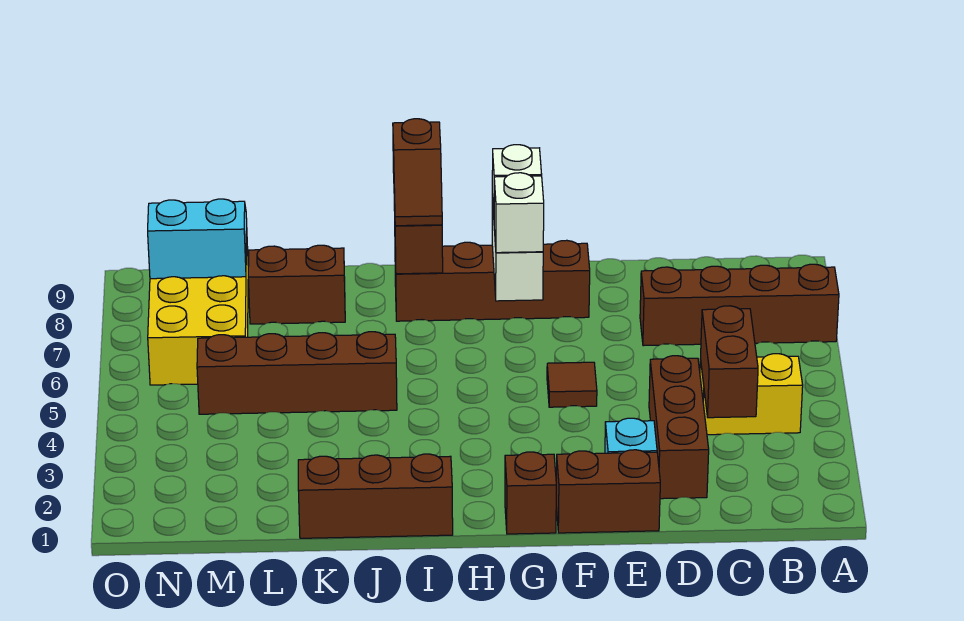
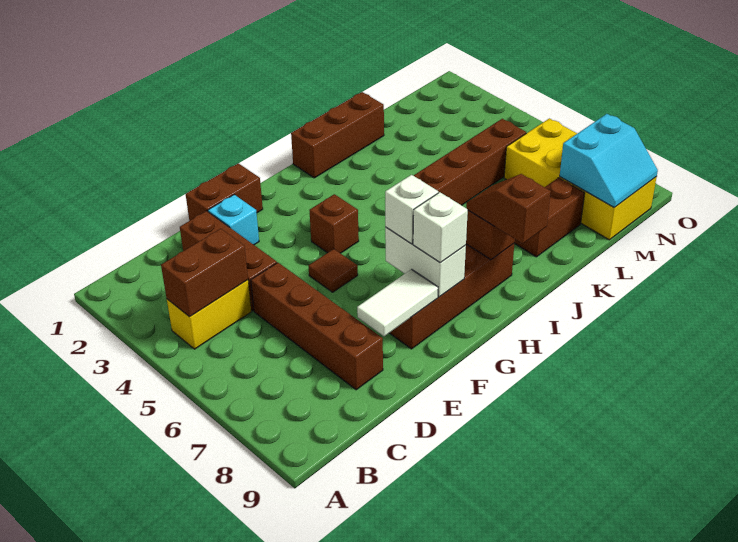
brown 1x4 brick [640,264,839,346] -> brown 1x4 brick turned to [251,263,383,390]
brown 1x2 brick [701,306,758,418] -> brown 1x2 brick turned to [161,229,248,317]
none -> white 1x2 tile [357,269,438,336]
brown 1x1 brick [505,452,556,534] -> brown 1x1 brick moved to [309,194,359,253]

